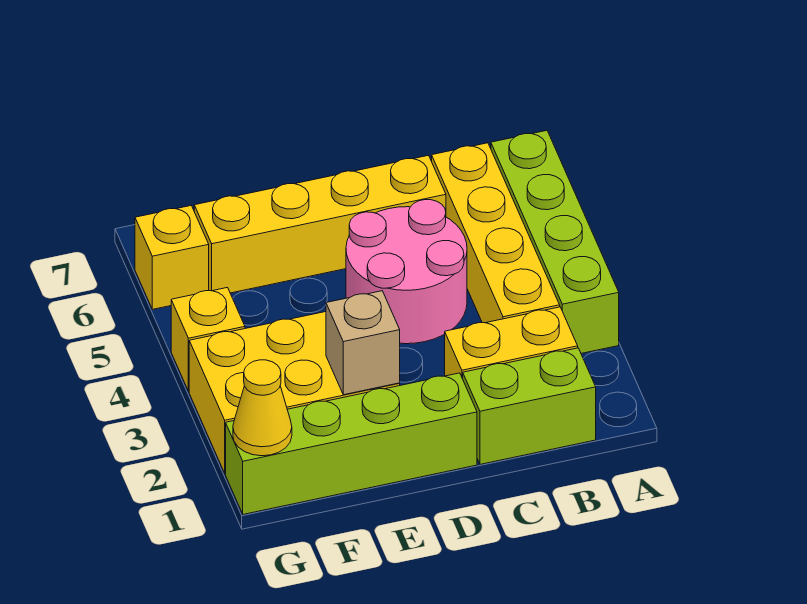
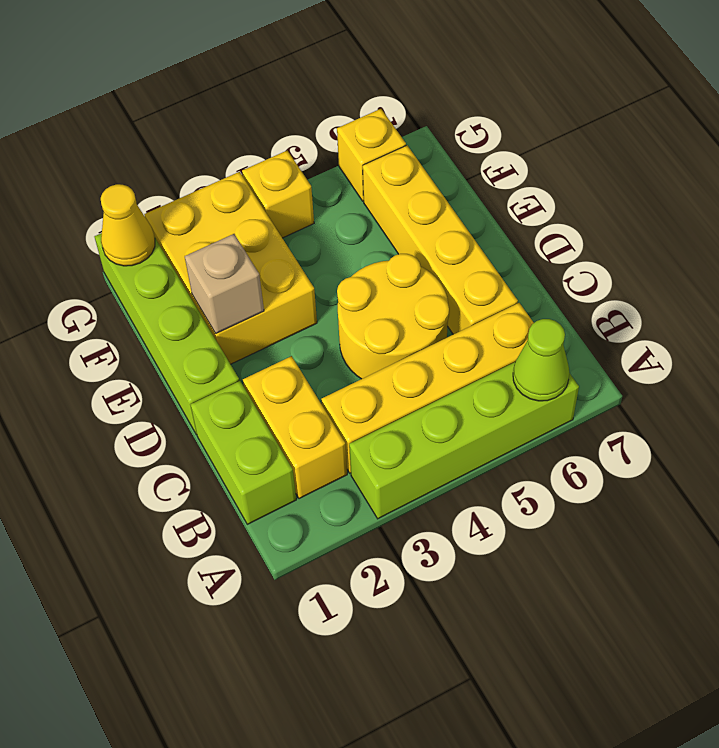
none -> lime 1x1 cone [513,319,569,401]
pink 2x2 round brick [346,200,467,344] -> yellow 2x2 round brick [337,254,449,379]

